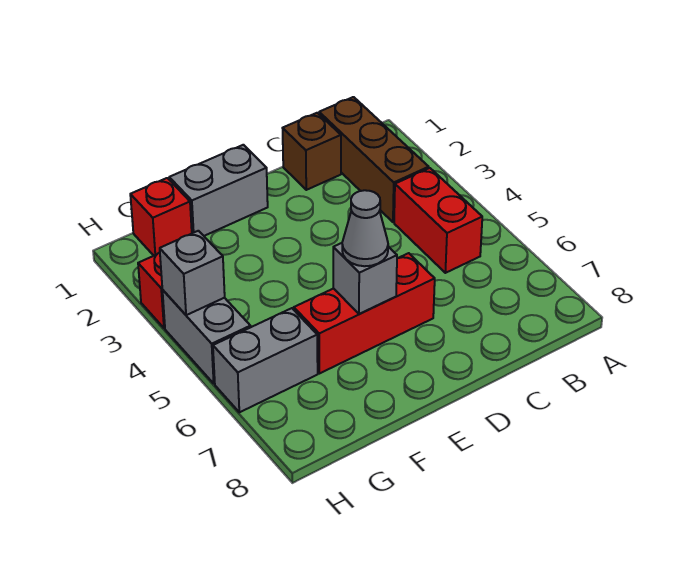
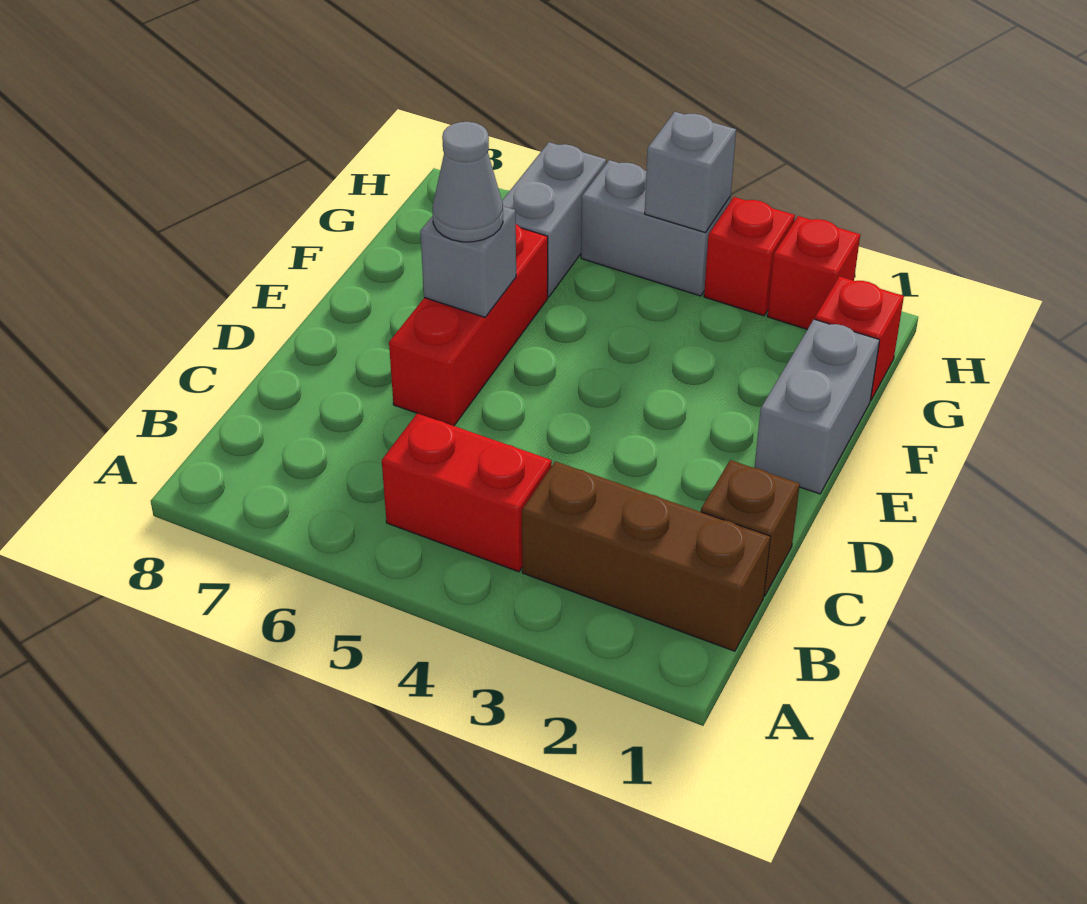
none -> red 1x1 brick [767,216,860,329]

